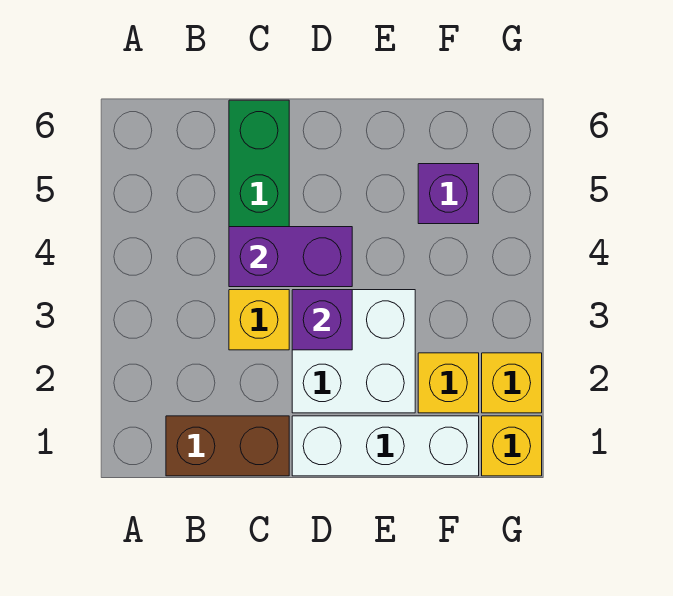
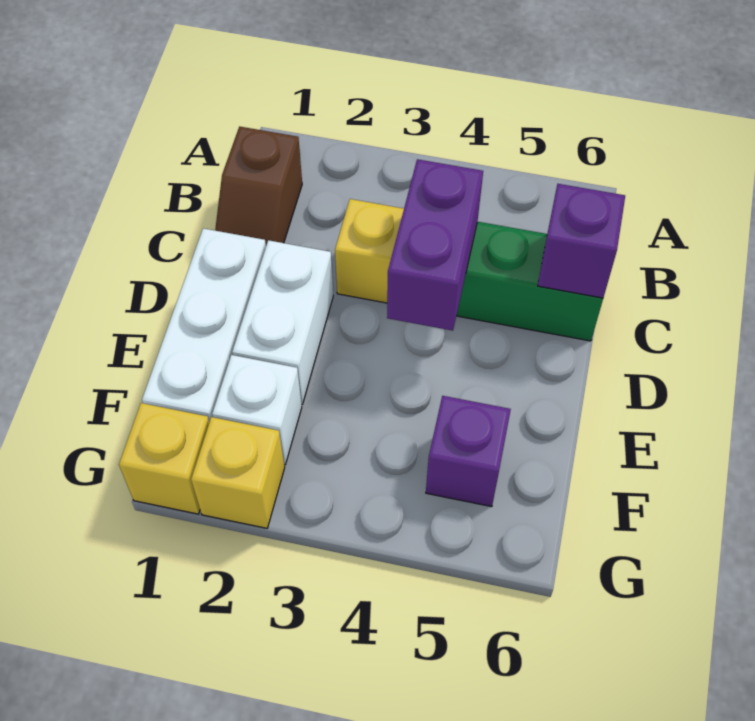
brown 1x2 brick [166,416,289,476] -> brown 1x2 slope [215,127,302,246]
white 2x2 brick [292,290,415,413] -> white 1x2 brick [232,240,333,405]
purple 1x1 brick [292,290,352,350] -> purple 1x1 brick moved to [538,184,625,298]
yellow 1x1 brick [418,353,479,413] -> white 1x1 brick [212,355,302,465]

